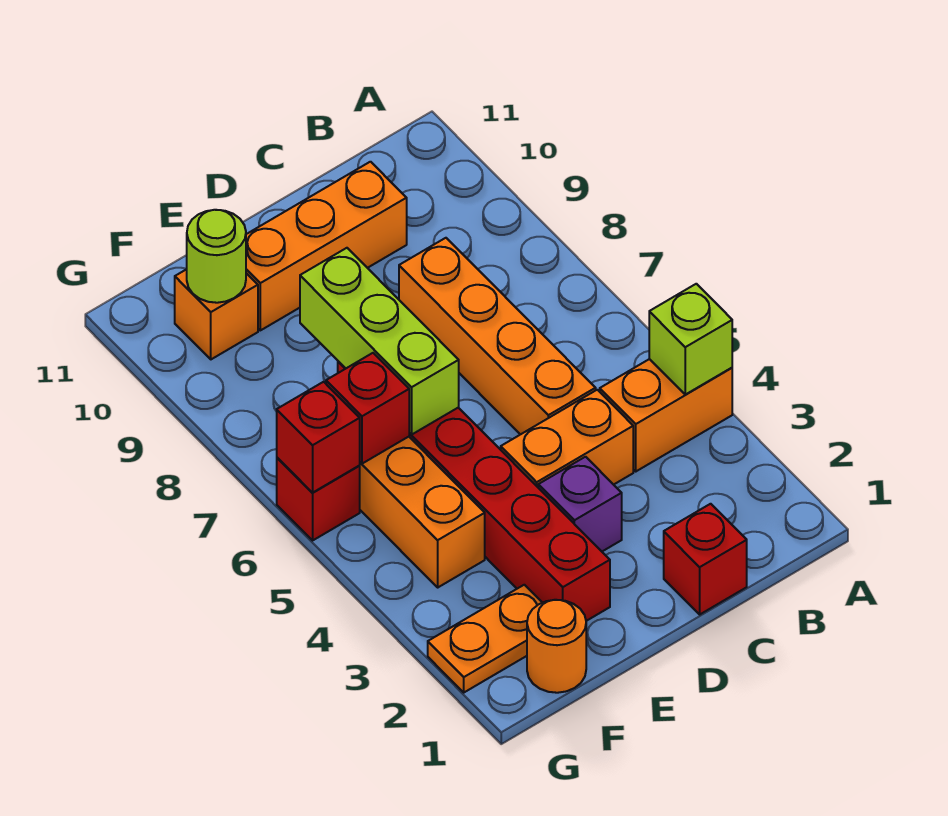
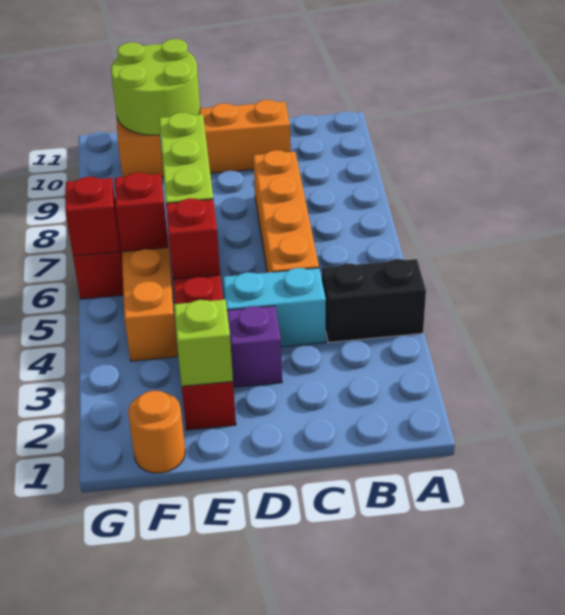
orange 1x2 brick [600,359,732,471] -> black 1x2 brick [322,259,426,342]
lime 1x1 brick [649,284,732,395] -> lime 1x1 brick moved to [174,299,233,386]
red 1x1 brick [664,504,747,614] -> red 1x1 brick moved to [166,198,220,279]
orange 1x2 brick [501,390,633,487] -> cyan 1x2 brick [223,268,326,347]
orange 1x2 plate [428,585,542,692] -> none
lime 1x1 round brick [187,210,246,303] -> lime 2x2 round brick [111,39,200,135]

